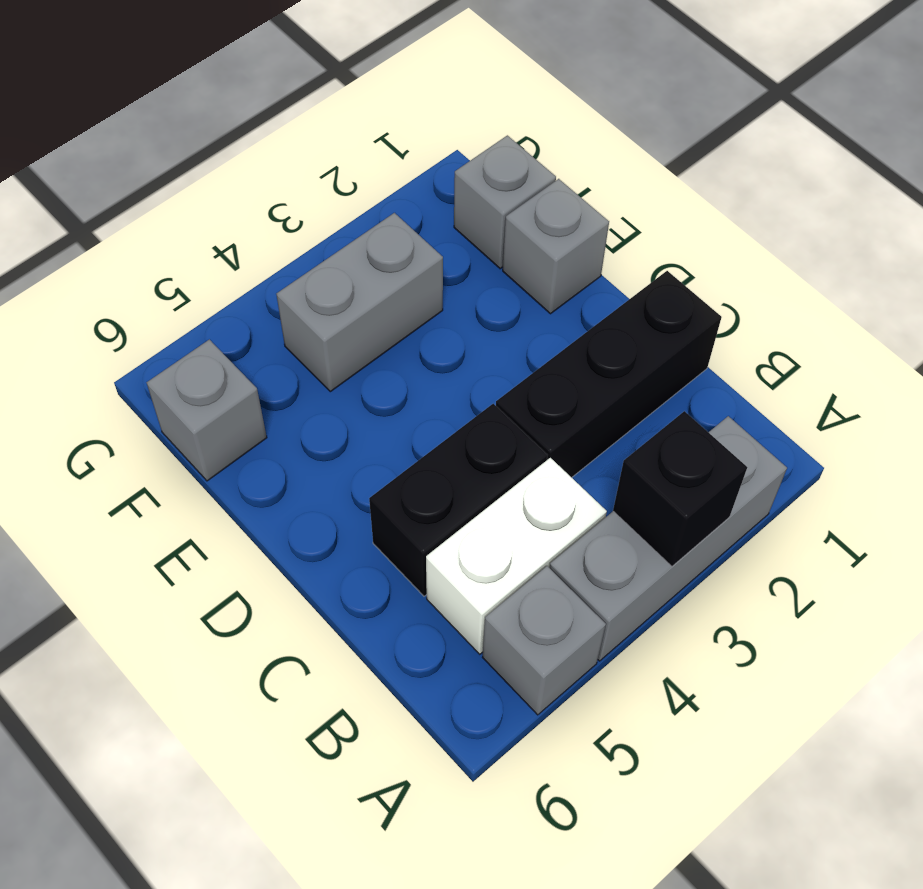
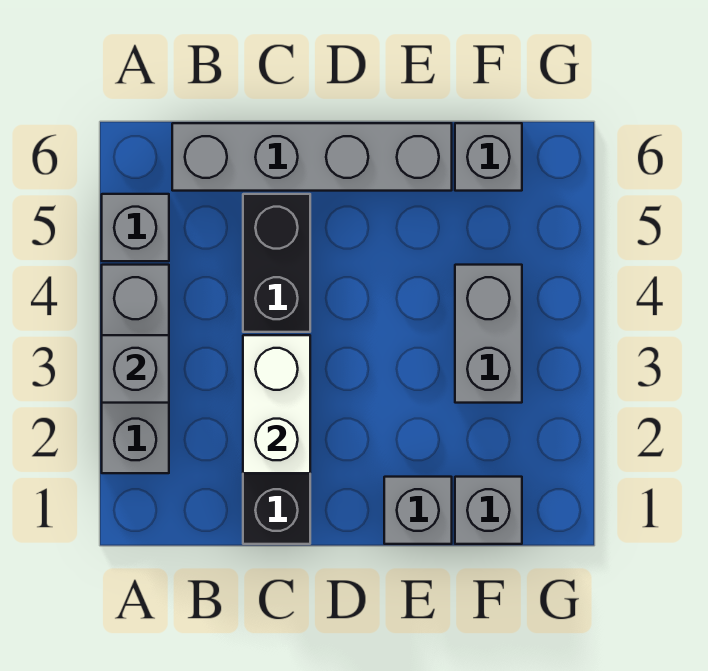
black 1x1 brick [613,411,747,566] -> grey 1x1 brick [102,335,169,403]
white 1x2 brick [426,458,607,654] -> white 1x2 brick moved to [243,335,310,473]
none -> grey 1x4 brick [172,123,452,191]

